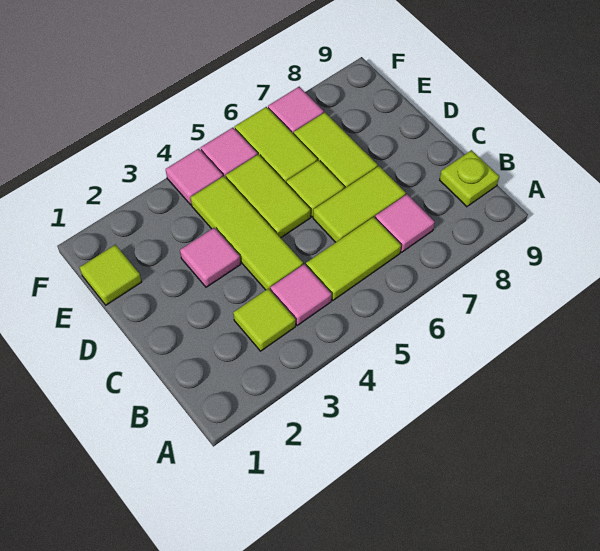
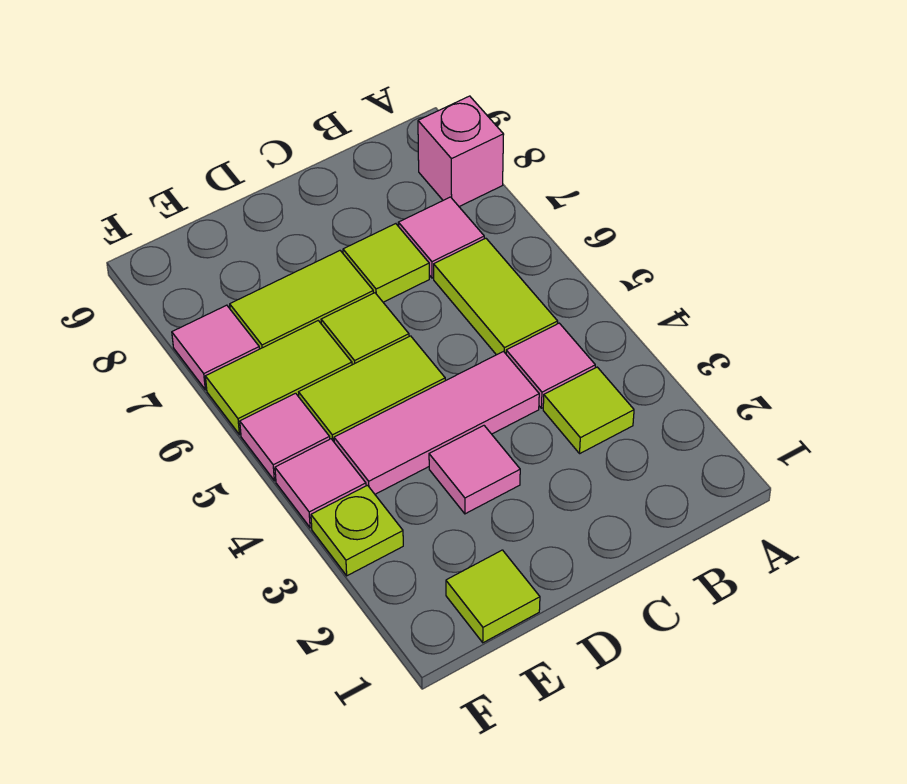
none -> pink 1x1 brick [418,96,504,206]
lime 1x1 plate [440,150,499,207] -> lime 1x1 plate moved to [311,485,403,576]
lime 1x3 tile [191,176,303,290] -> pink 1x3 tile [334,352,539,494]
lime 1x2 tile [313,166,406,242] -> lime 1x1 tile [343,224,429,302]

